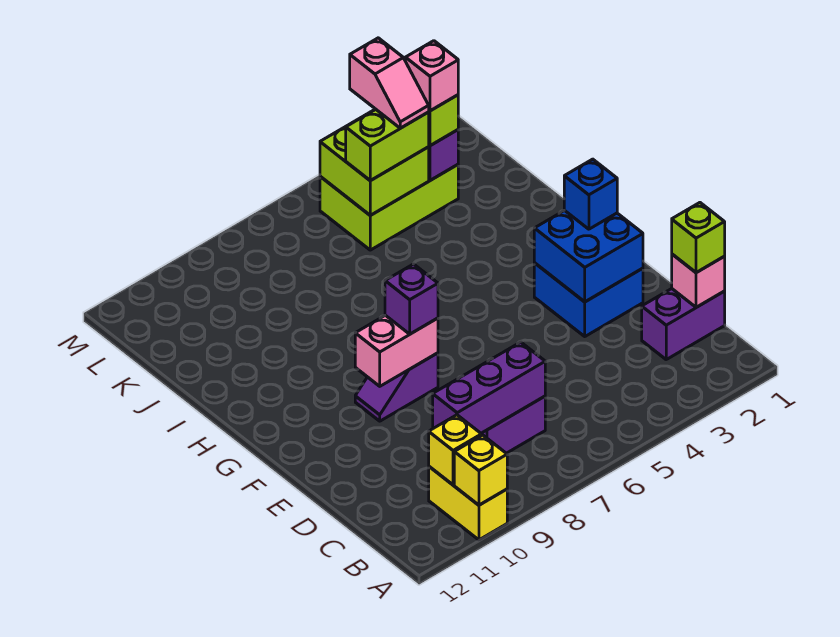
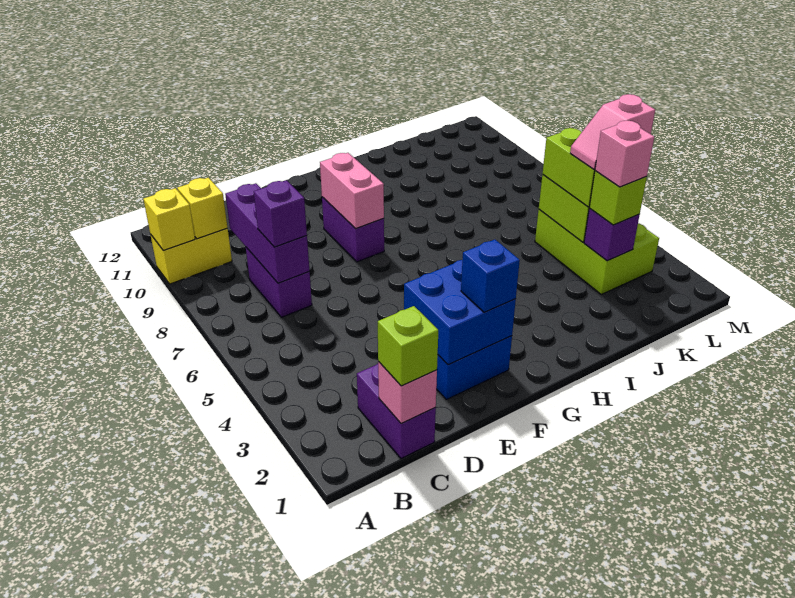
purple 1x2 slope [355,353,438,421] -> purple 1x2 brick [322,197,384,262]
purple 1x1 brick [385,264,438,334] -> purple 1x1 brick moved to [254,180,307,247]

